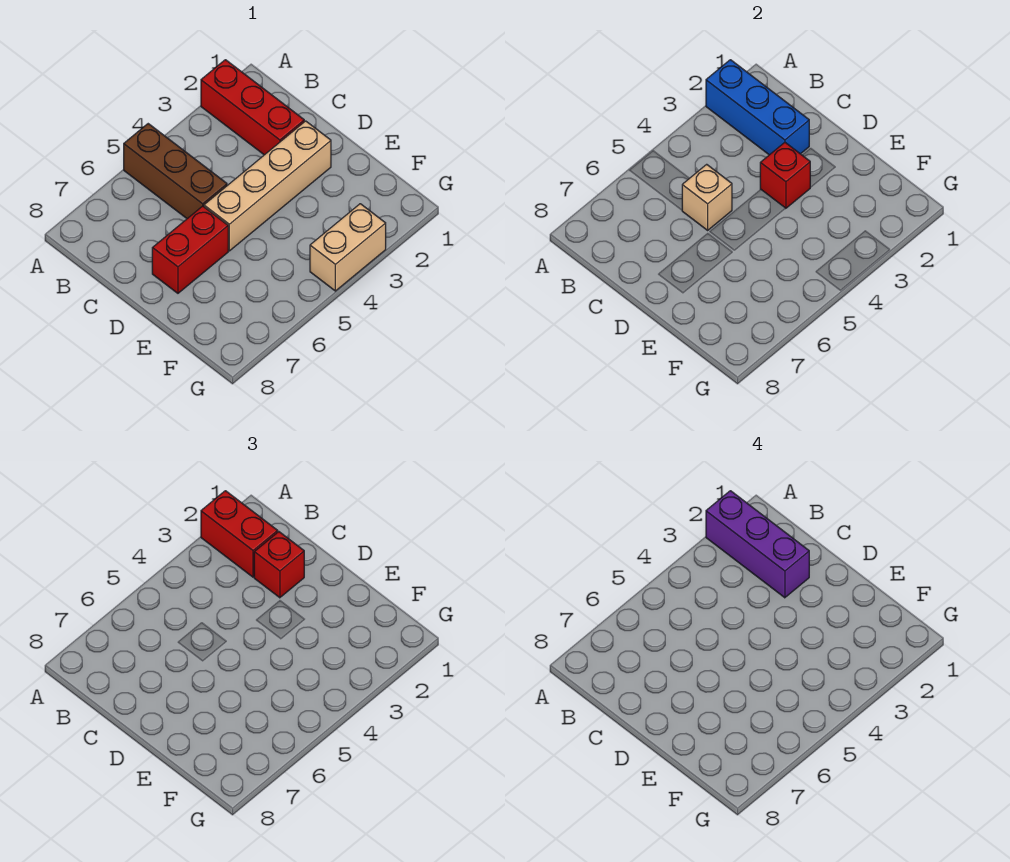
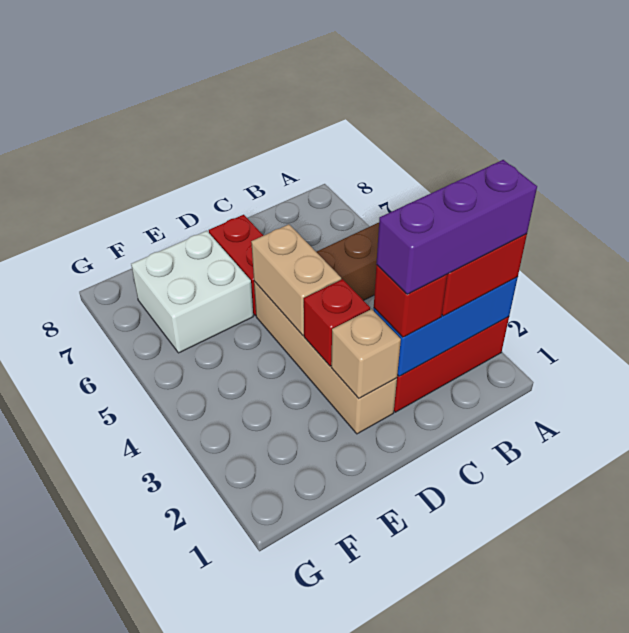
tan 1x1 brick [682,164,732,230] -> tan 1x1 brick moved to [331,309,401,398]
none -> white 2x2 brick [131,231,253,353]
tan 1x2 brick [310,204,386,291] -> tan 1x2 brick moved to [251,224,341,335]

